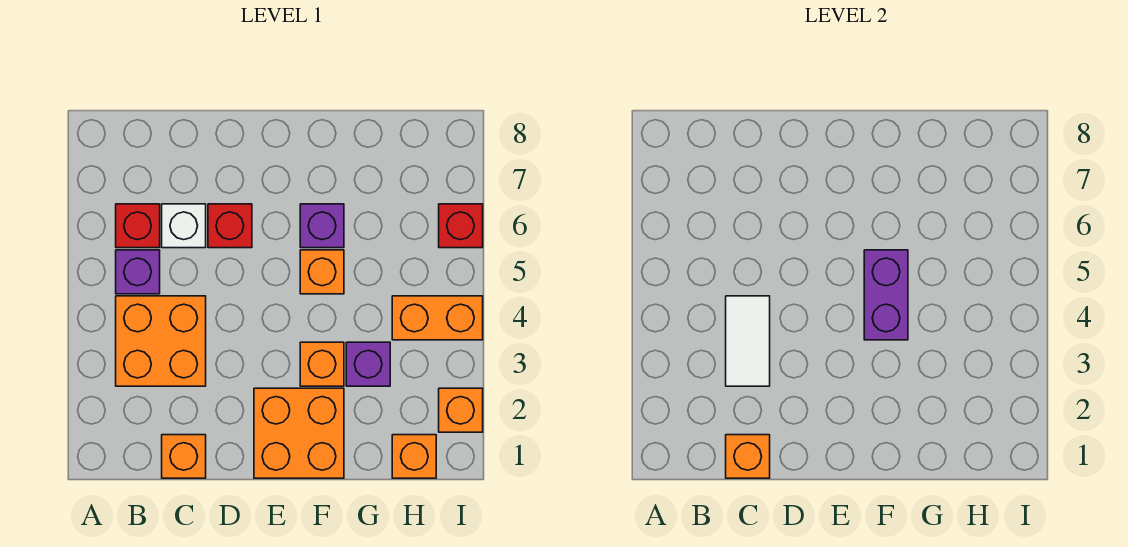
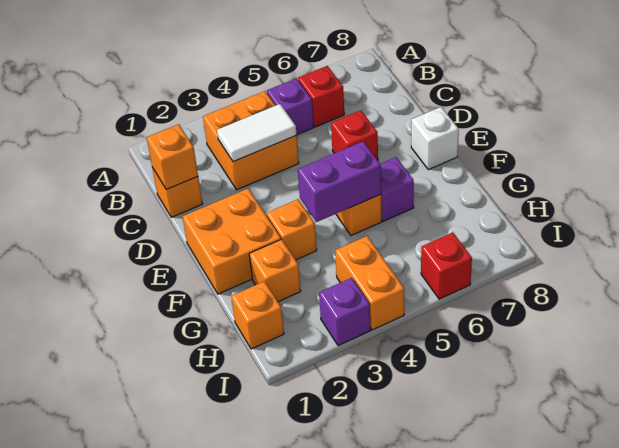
white 1x1 brick [162,204,206,248] -> white 1x1 brick moved to [411,107,459,170]
purple 1x1 brick [346,342,390,386] -> purple 1x1 brick moved to [319,278,371,346]
orange 1x1 brick [439,388,483,432] -> orange 1x1 brick moved to [249,239,301,302]

